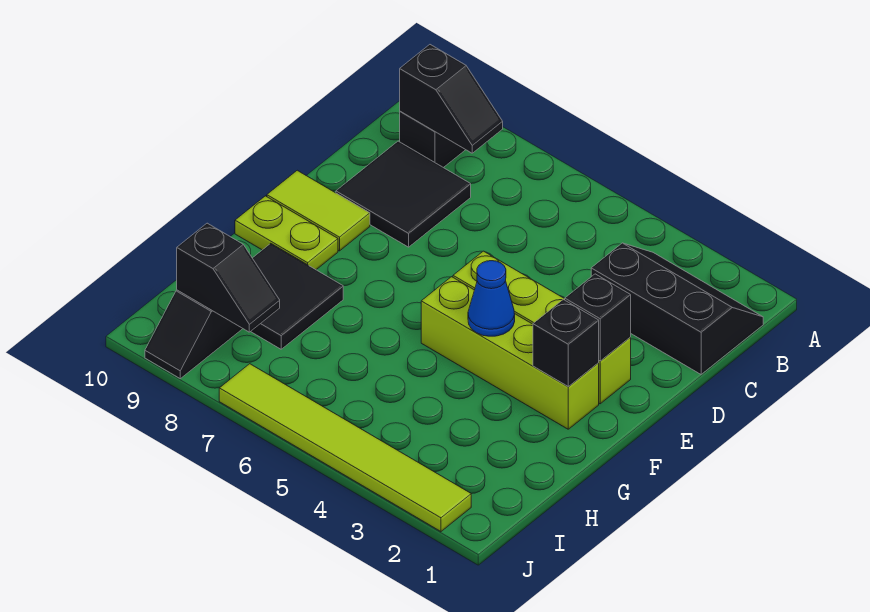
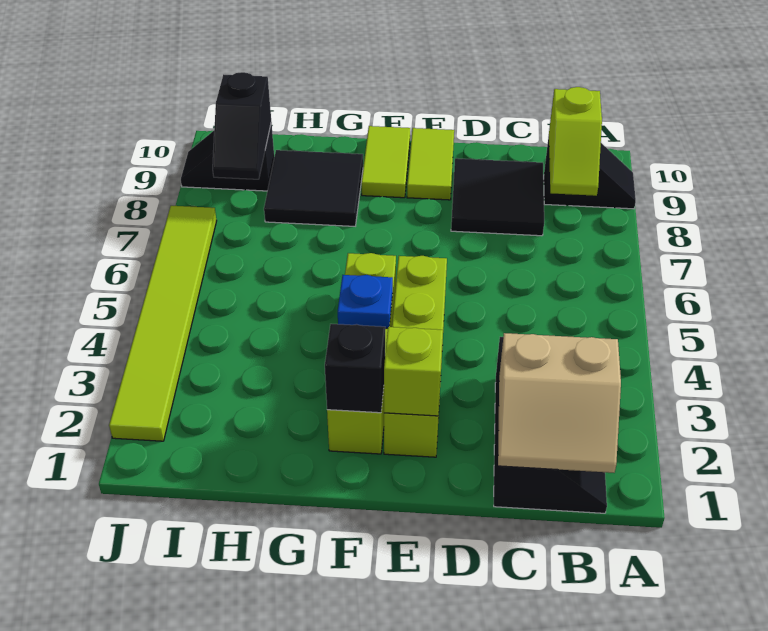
none -> tan 2x2 slope [498,333,621,473]
black 1x2 slope [400,45,503,153] -> lime 1x2 slope [549,87,602,196]
black 1x1 brick [565,274,631,361] -> lime 1x1 brick [384,327,443,416]
blue 1x1 cone [468,261,515,336] -> blue 1x1 plate [338,275,393,328]
lime 1x2 plate [235,196,338,270] -> lime 1x2 tile [361,126,410,198]

